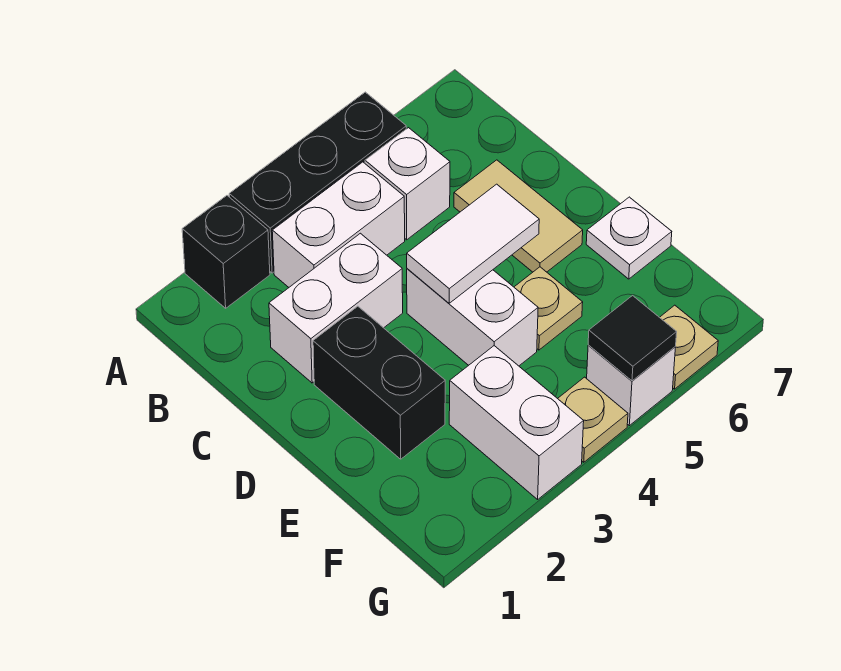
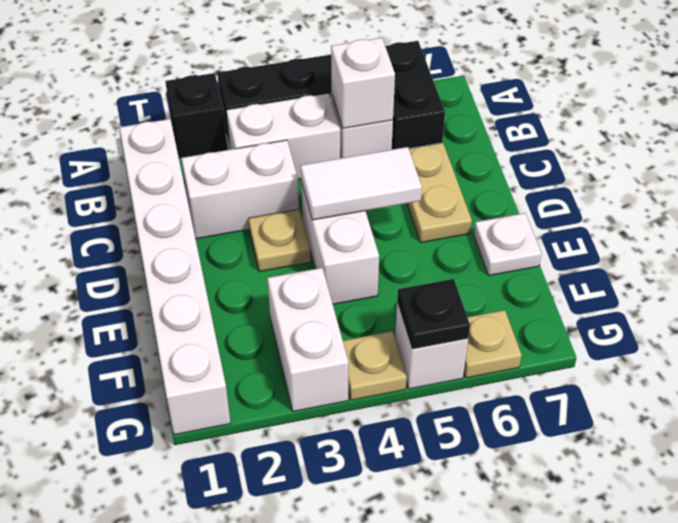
none -> white 1x6 brick [119,119,231,435]
none -> white 1x1 brick [331,38,395,128]
tan 1x2 tile [454,160,583,272] -> tan 1x2 plate [407,143,472,243]
black 1x2 brick [313,306,445,459] -> black 1x2 brick moved to [385,41,445,150]
tan 1x1 plate [514,267,583,350] -> tan 1x1 plate moved to [248,209,311,272]
black 1x1 tile [588,296,677,381] -> black 1x1 plate [397,279,470,349]

